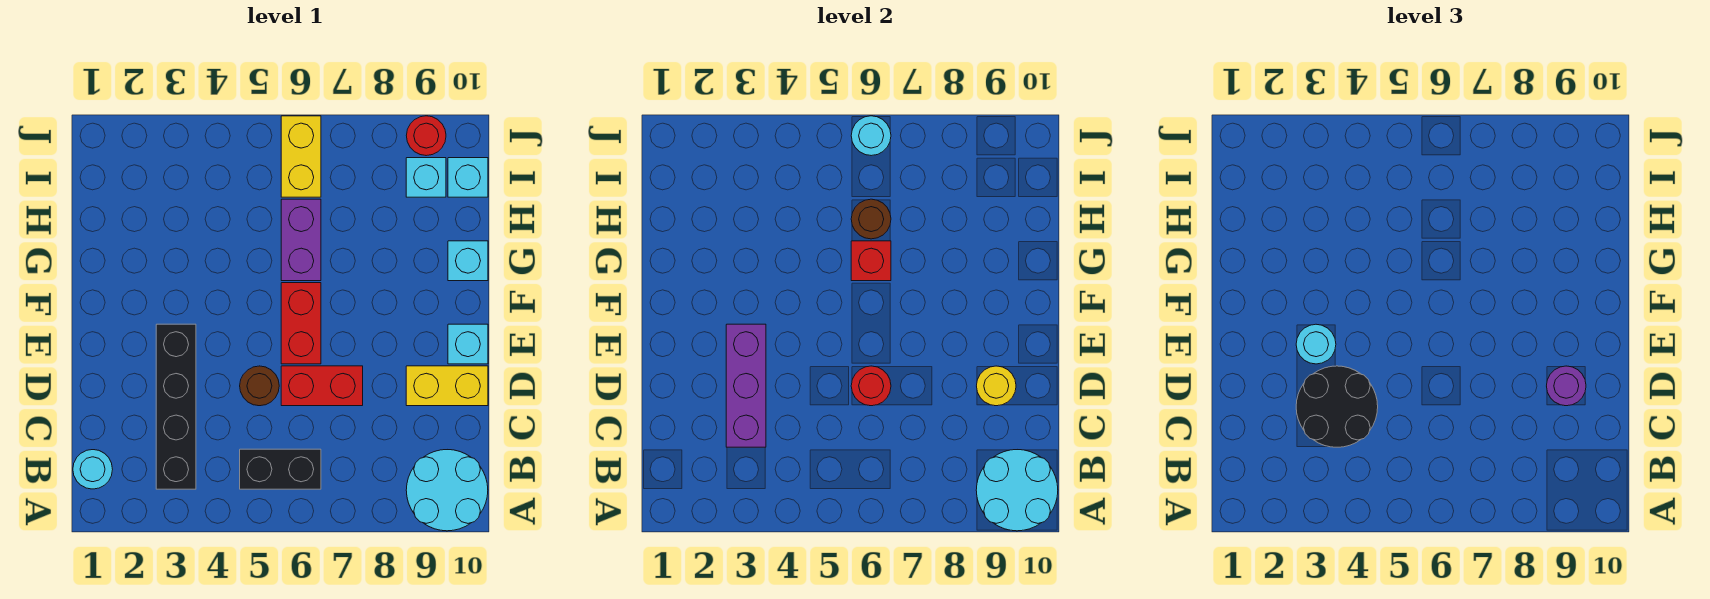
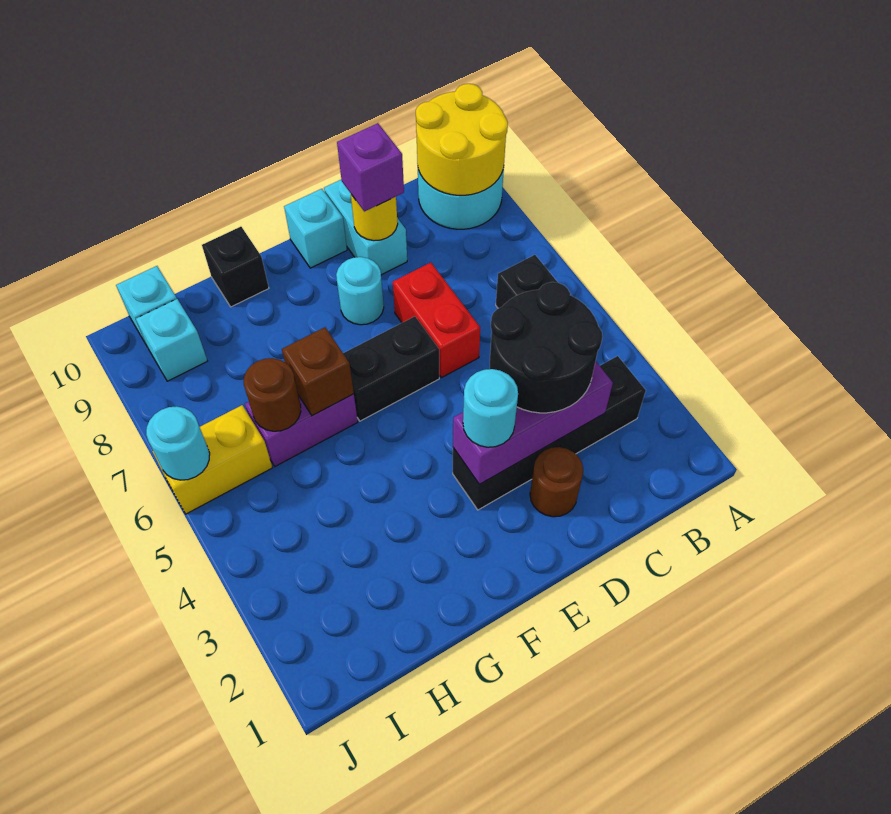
cyan 2x2 round brick [976,450,1058,531] -> yellow 2x2 round brick [416,84,508,195]
cyan 1x1 round brick [73,450,113,489] -> cyan 1x1 round brick moved to [336,257,384,325]
brown 1x1 round brick [240,366,279,406] -> brown 1x1 round brick moved to [530,447,583,517]
red 1x1 round brick [851,366,891,406] -> none
yellow 1x2 brick [406,366,488,406] -> cyan 1x2 brick [324,180,407,275]
purple 1x1 round brick [1547,366,1586,406] -> purple 1x1 brick [337,123,404,211]
red 1x2 brick [281,283,321,364] -> black 1x2 brick [343,316,439,421]
red 1x1 brick [851,241,891,281] -> brown 1x1 brick [282,327,354,416]
cyan 1x1 brick [448,241,488,281] -> black 1x1 brick [202,227,269,307]
red 1x1 round brick [406,116,446,156] -> none

